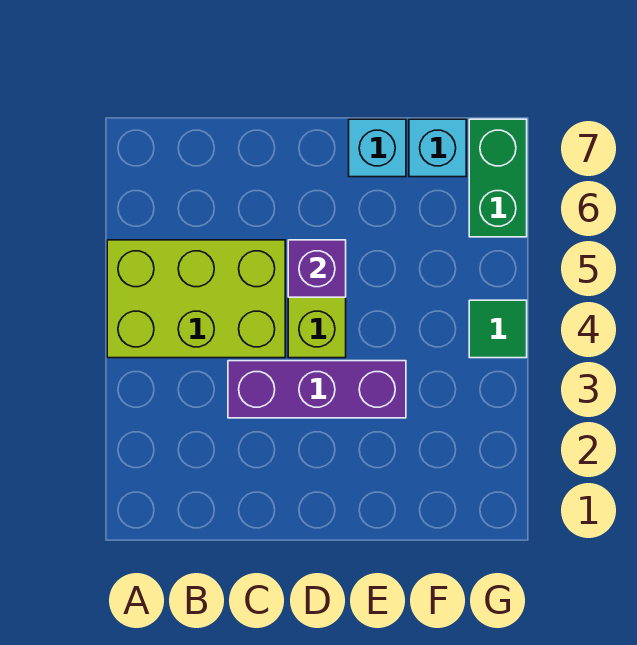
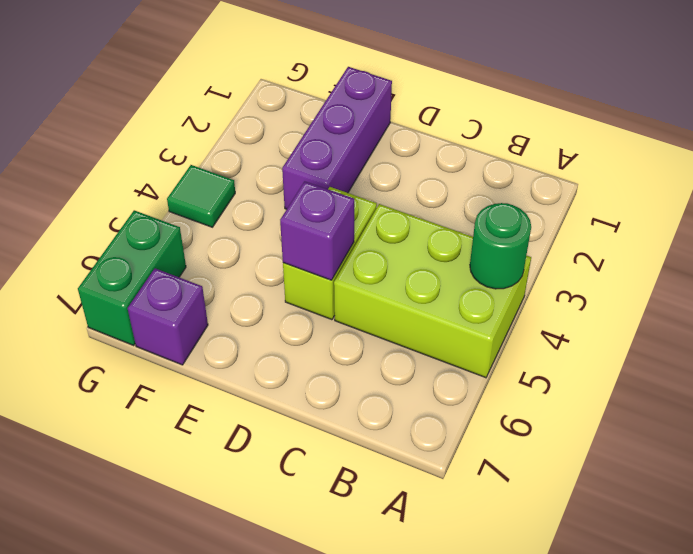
none -> green 1x1 round brick [470,203,531,289]
purple 1x3 brick [228,361,406,418] -> purple 1x3 brick turned to [282,67,392,209]
cyan 1x1 brick [349,119,406,177] -> none
cyan 1x1 brick [409,119,466,177] -> purple 1x1 brick [128,268,208,365]

